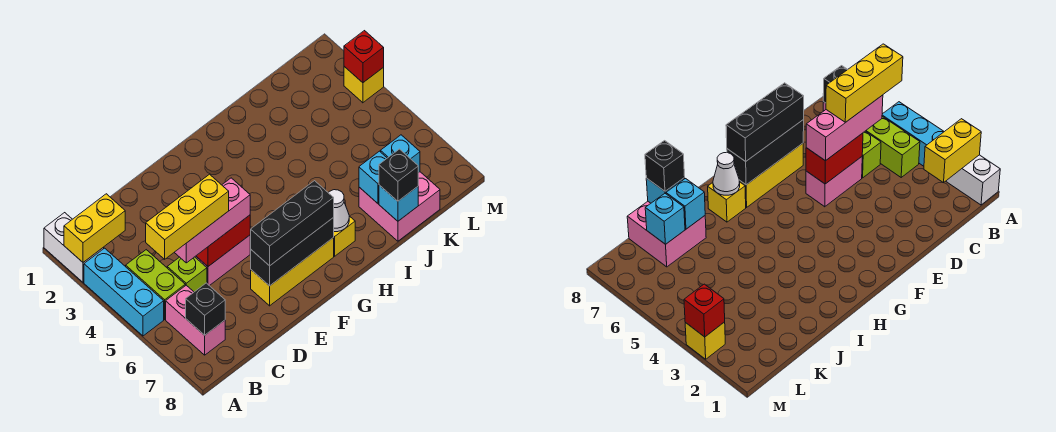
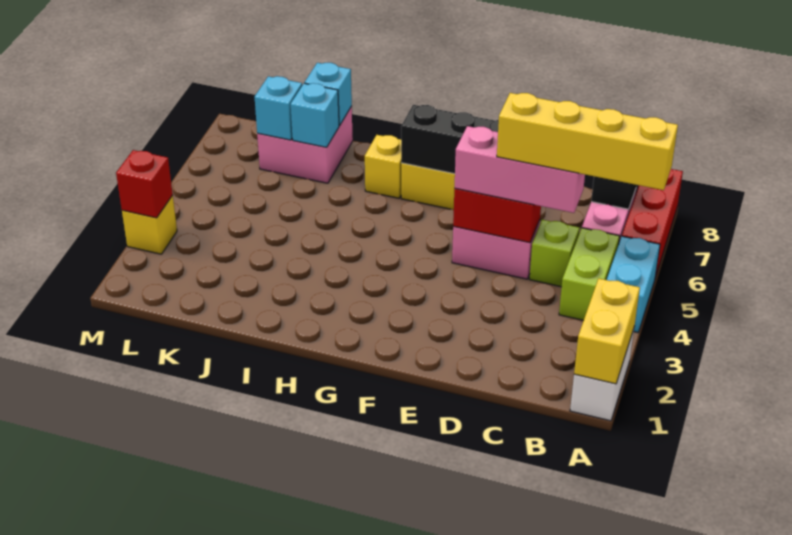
yellow 1x2 brick [64,194,125,262] -> yellow 1x2 brick turned to [574,278,640,384]
cyan 1x3 brick [84,248,164,336] -> cyan 1x2 brick [607,236,660,332]
none -> red 1x3 brick [622,169,683,278]
yellow 1x3 brick [146,174,229,259] -> yellow 1x4 brick [497,93,678,190]
black 1x3 brick [250,181,334,266] -> none
white 1x1 cone [329,190,349,232] -> none
black 1x1 brick [379,149,418,201] -> none

